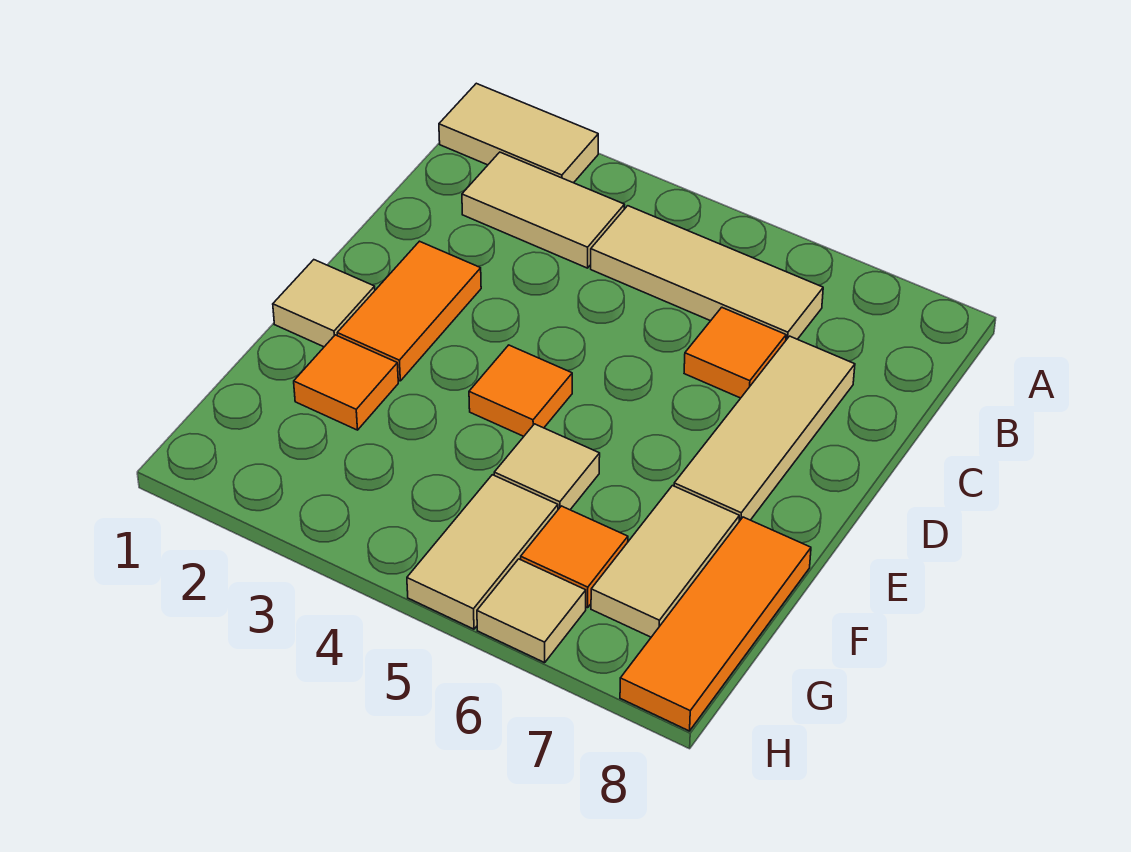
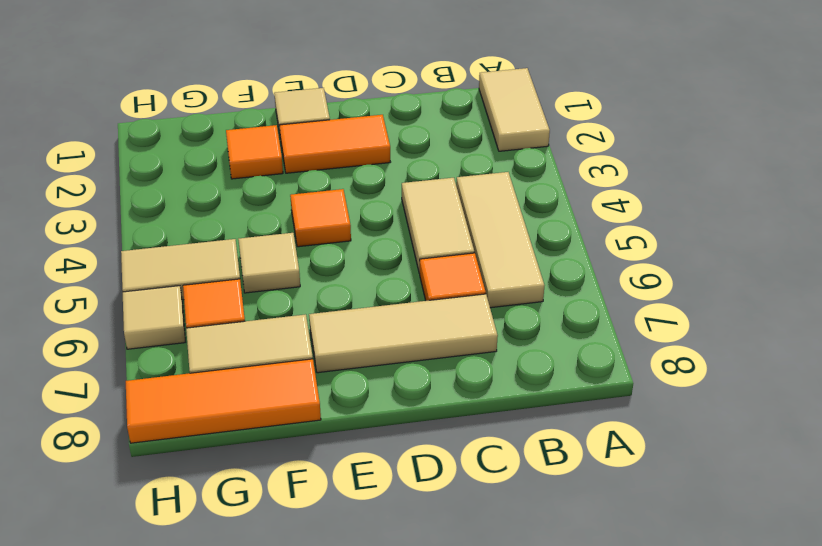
tan 1x2 tile [462,152,624,268] -> tan 1x2 tile moved to [402,178,474,273]

